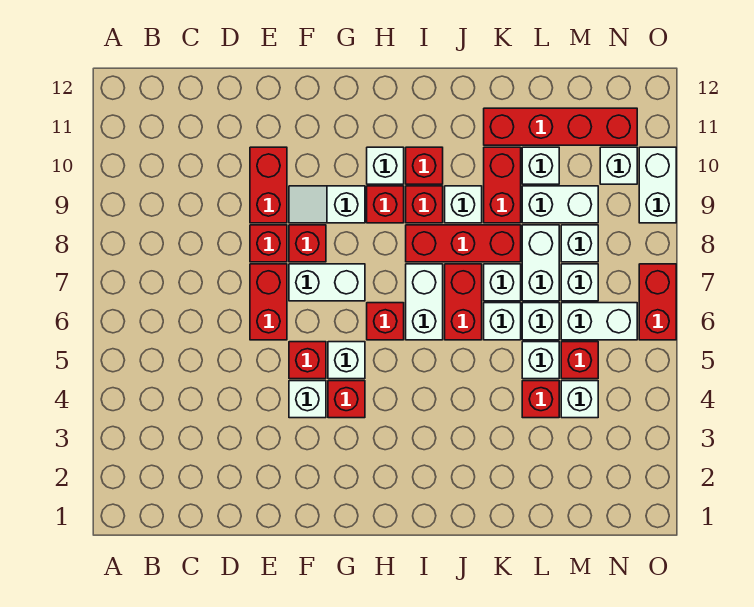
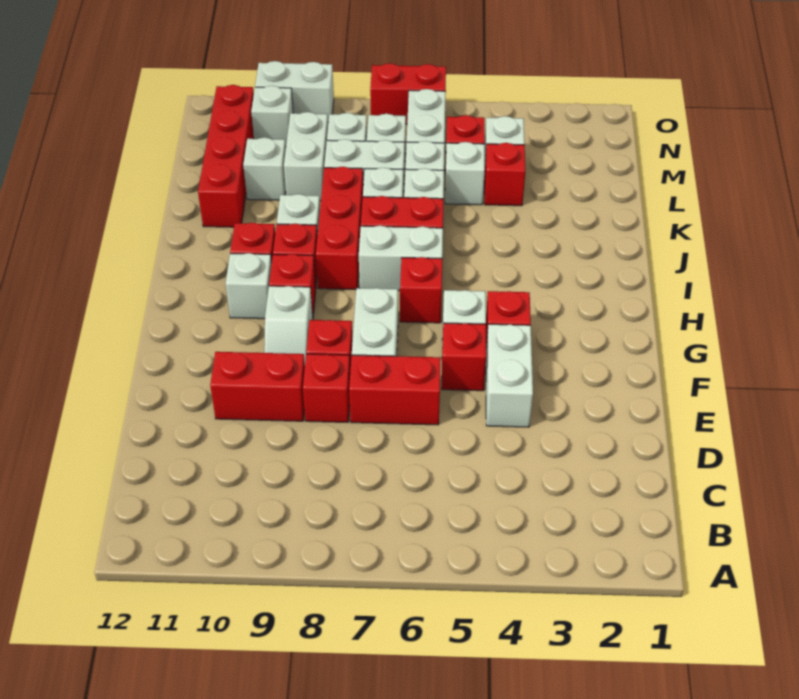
white 1x1 brick [289,381,326,418] -> white 1x2 brick [486,324,533,427]
red 1x2 brick [484,147,521,223] -> none

